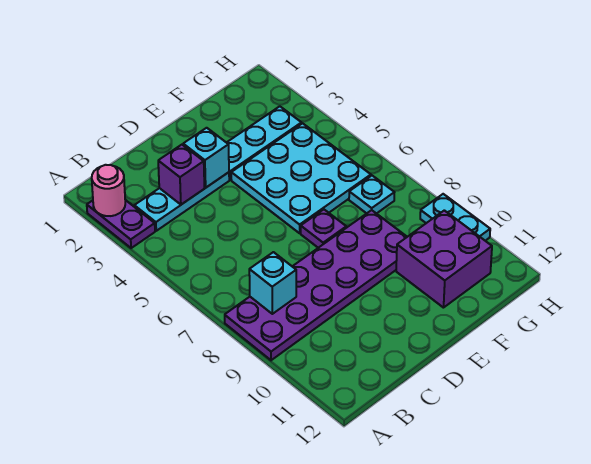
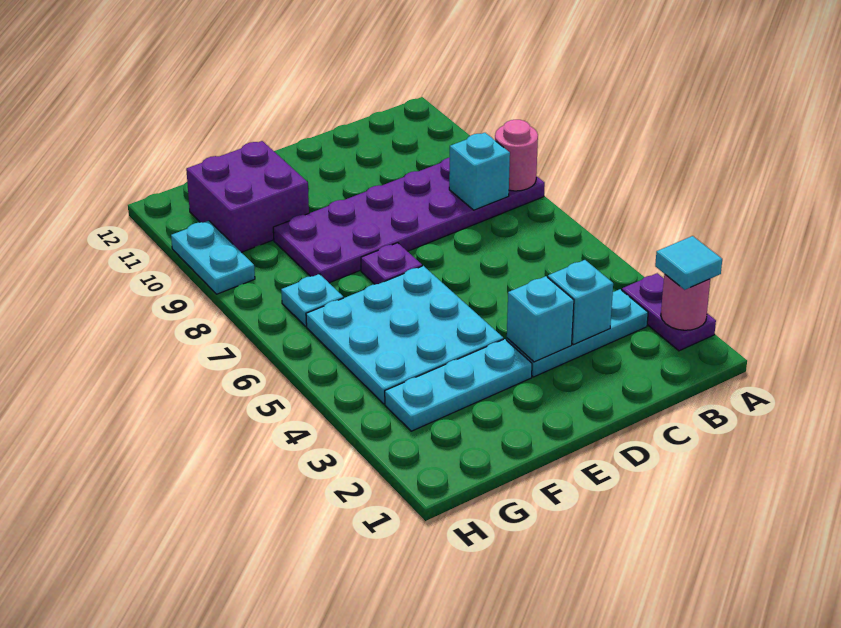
none -> cyan 1x1 tile [655,236,722,290]
none -> pink 1x1 round brick [495,120,538,191]
purple 1x1 brick [158,145,205,205] -> cyan 1x1 brick [548,260,613,345]

